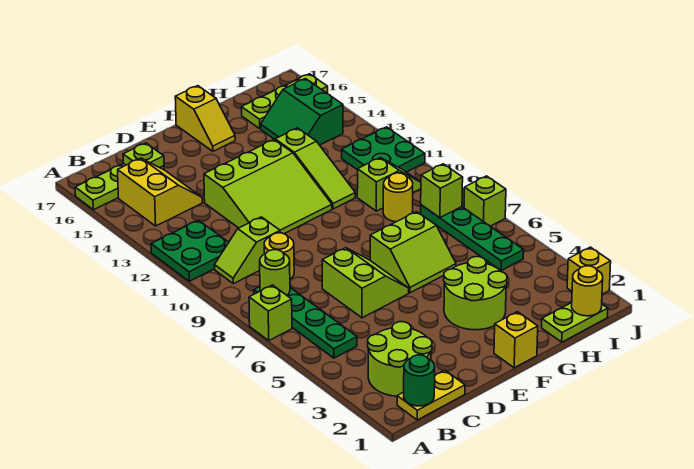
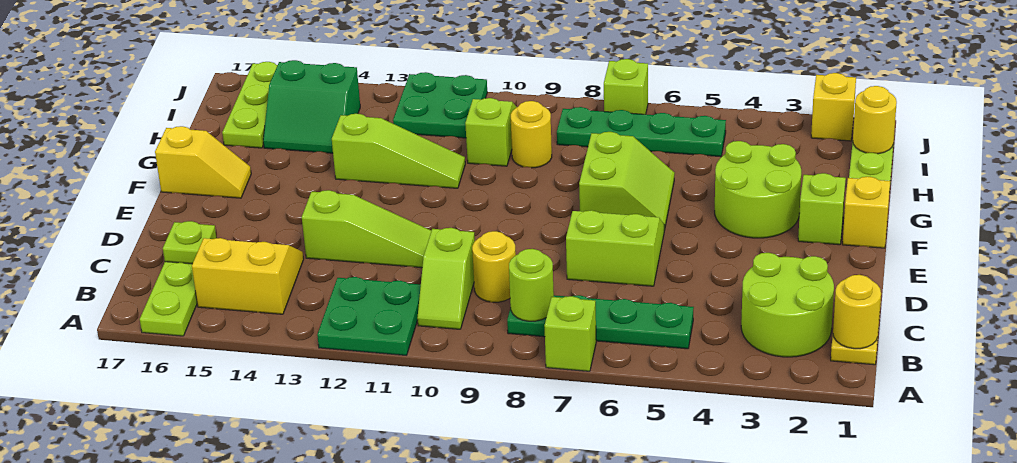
green 1x1 round brick [404,355,435,406] -> yellow 1x1 round brick [833,275,881,349]
lime 3x3 slope [204,140,332,234] -> lime 1x3 slope [302,190,431,268]
lime 1x1 brick [421,164,463,218] -> lime 1x1 brick moved to [798,173,846,245]

